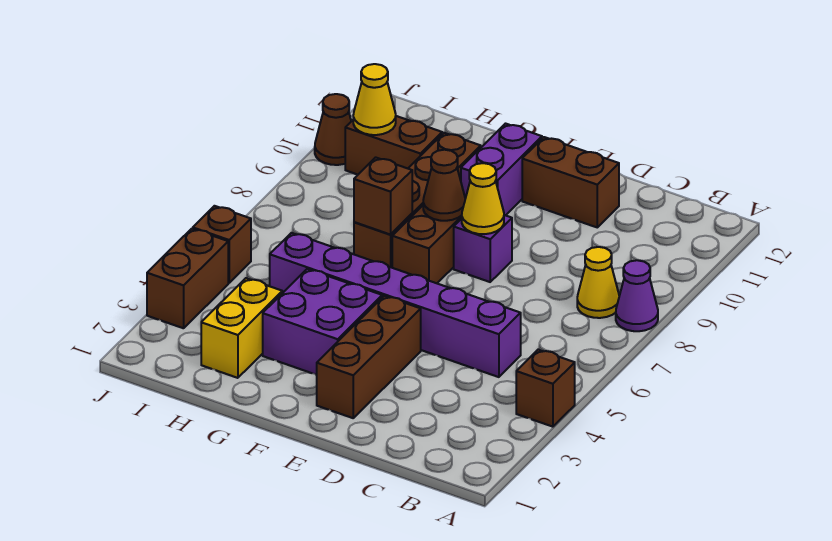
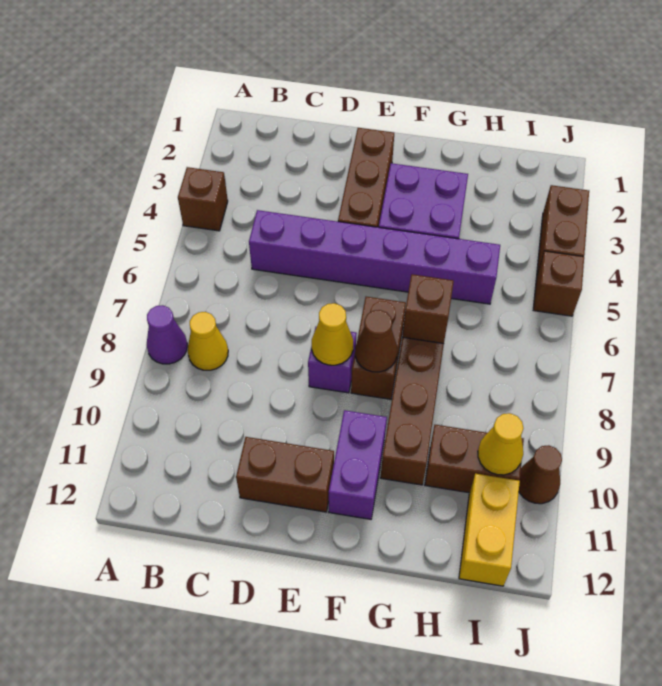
yellow 1x2 brick [201,278,282,378] -> yellow 1x2 brick moved to [459,474,520,586]

